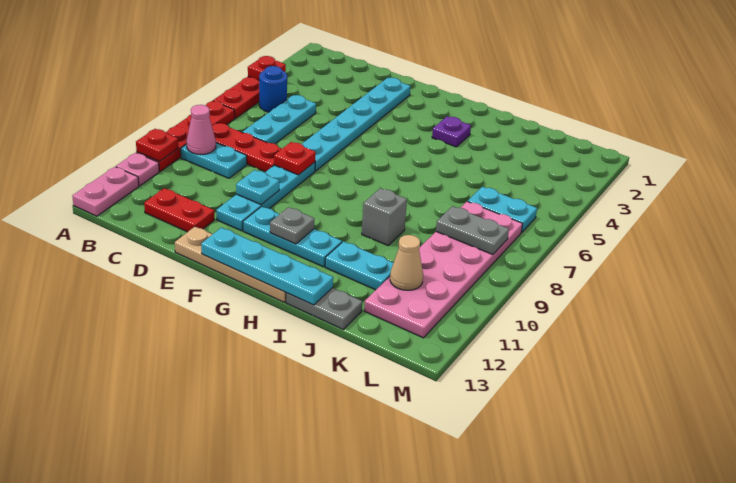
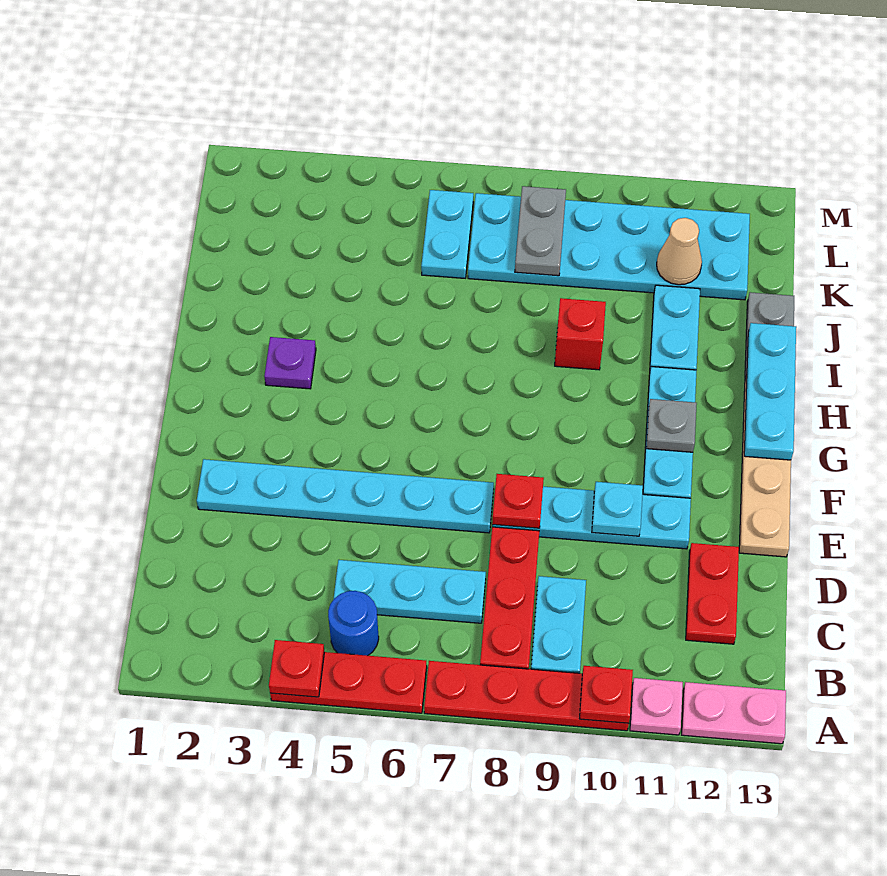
pink 1x1 cone [186,105,216,154] -> none
cyan 1x4 plate [201,228,333,305] -> cyan 1x3 plate [744,323,796,460]
grey 1x1 brick [362,188,407,245] -> red 1x1 brick [555,298,606,370]
pink 2x6 plate [364,201,523,338] -> cyan 2x6 plate [468,193,750,300]

